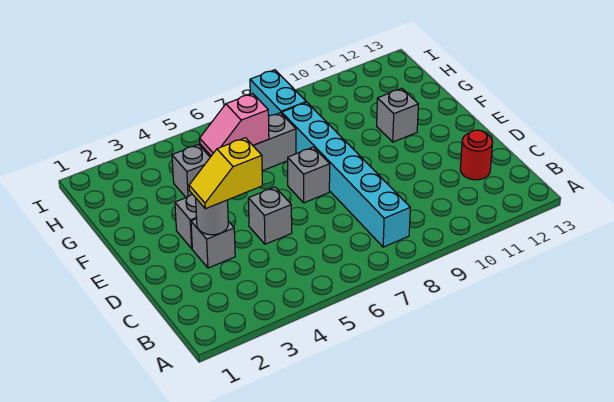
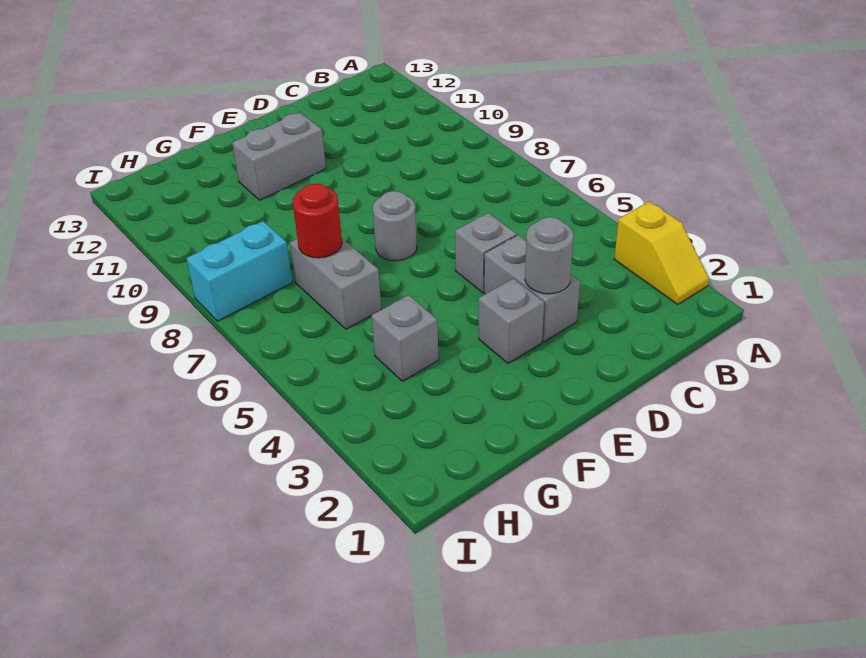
cyan 1x6 brick [282,102,410,247] -> none
red 1x1 round brick [460,130,493,180] -> red 1x1 round brick moved to [293,184,342,258]
grey 1x1 brick [191,219,235,268] -> grey 1x2 brick [484,235,580,342]
yellow 1x2 slope [189,138,262,209] -> yellow 1x2 slope moved to [614,201,709,304]
grey 1x1 brick [288,147,330,203] -> grey 1x1 round brick [373,191,417,261]
grey 1x1 brick [377,88,418,142] -> grey 1x2 brick [232,112,326,200]
pink 1x2 slope [200,94,269,156] -> none

